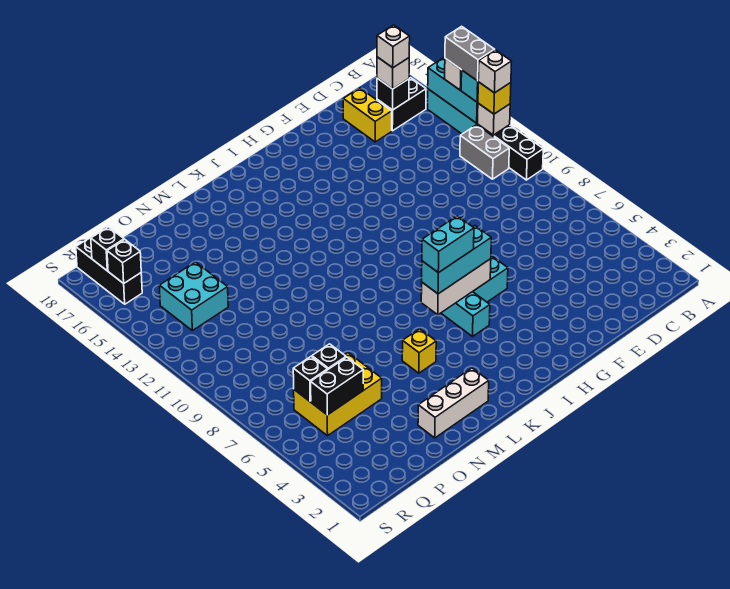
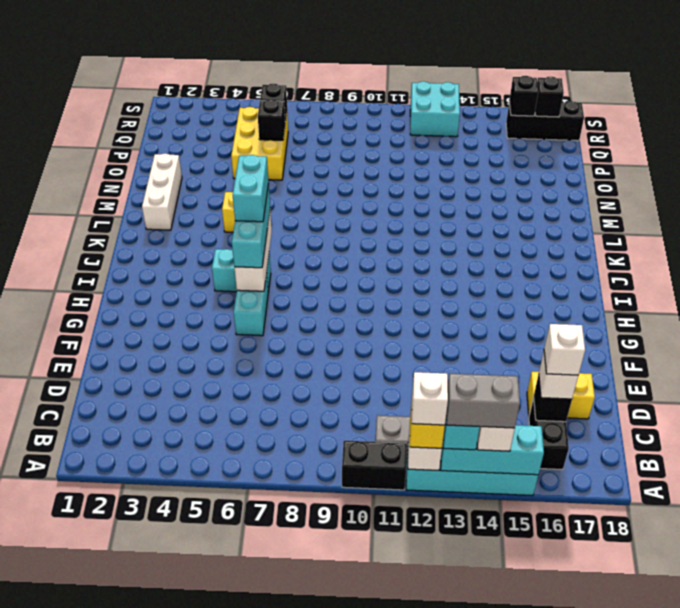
black 1x2 brick [311,357,363,415] -> none
cyan 2x2 brick [159,262,228,331] -> cyan 2x2 brick moved to [410,81,460,137]

